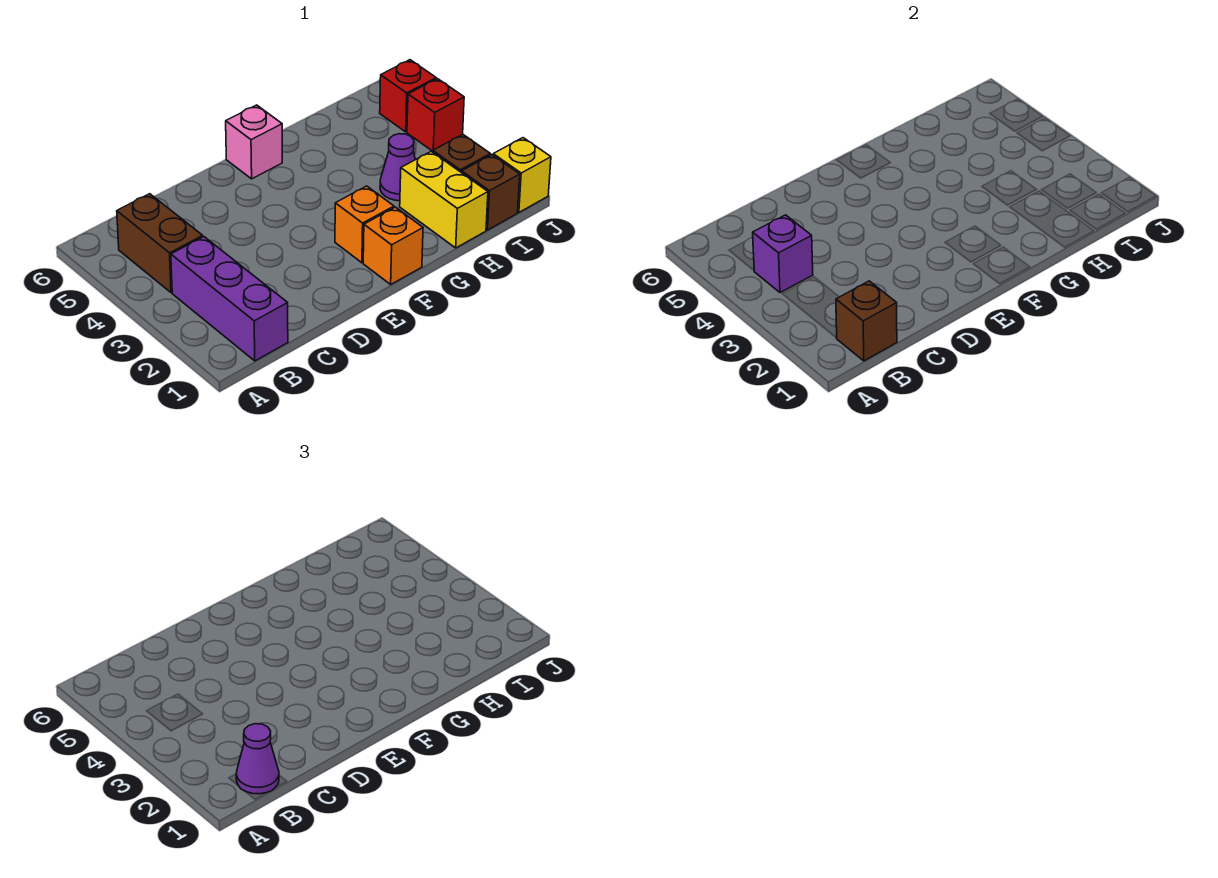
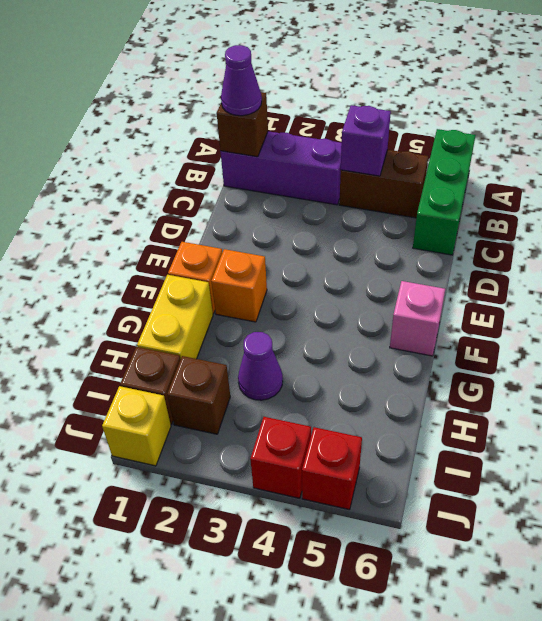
none -> green 1x3 brick [413,129,476,255]
yellow 1x2 brick [400,151,488,248] -> yellow 1x2 brick turned to [137,275,213,359]

